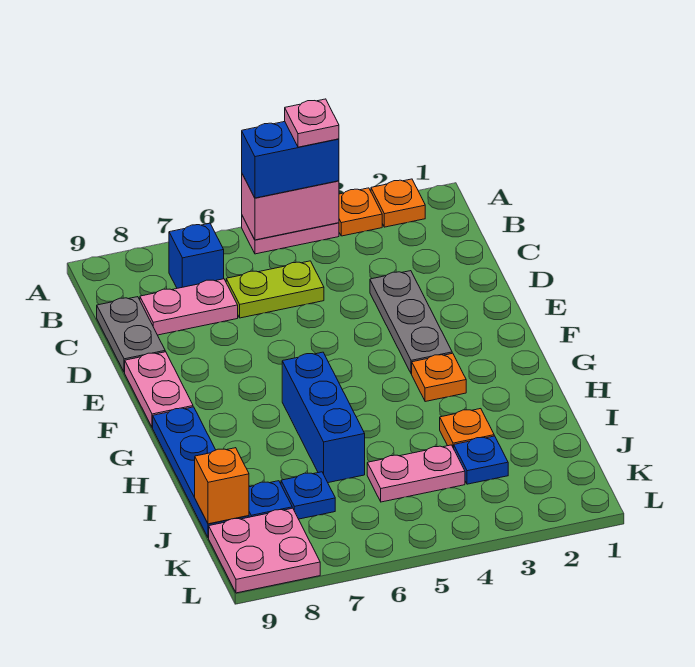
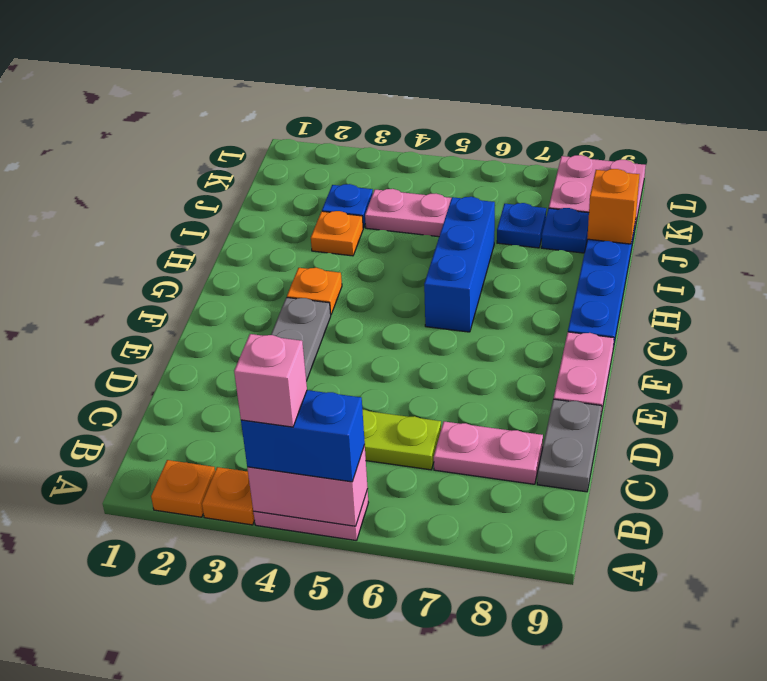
pink 1x1 plate [285,99,339,147] -> pink 1x1 brick [234,334,307,427]
blue 1x1 brick [169,223,224,288] -> none

